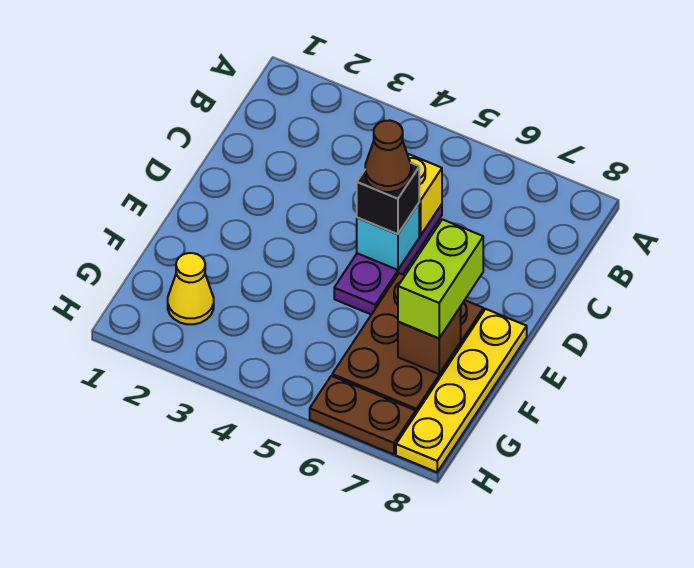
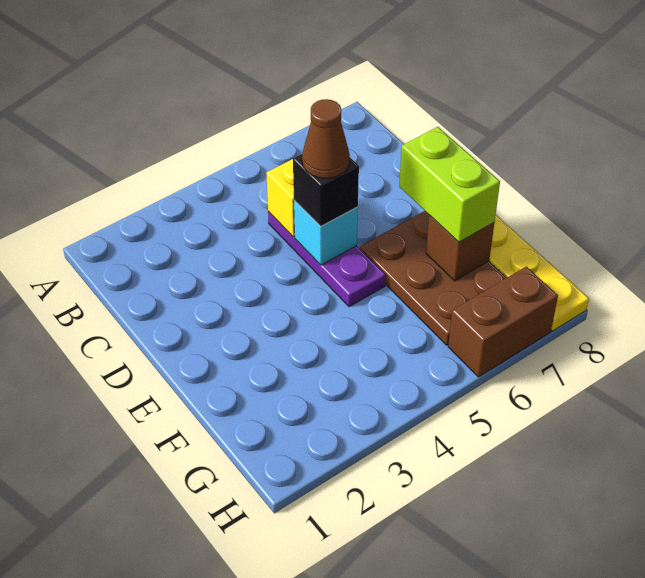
yellow 1x1 cone [168,253,214,324] -> none
brown 1x2 plate [310,376,416,454] -> brown 1x2 brick [448,267,558,377]

